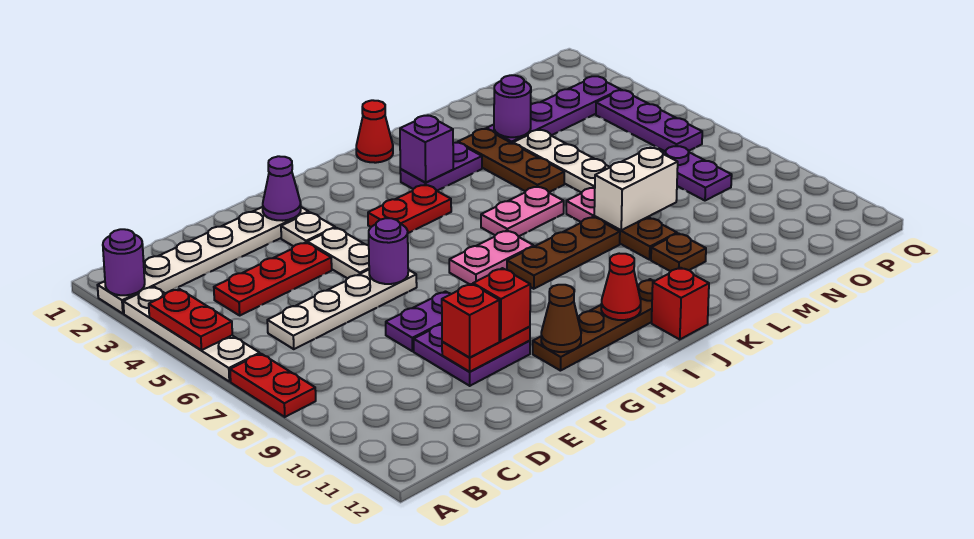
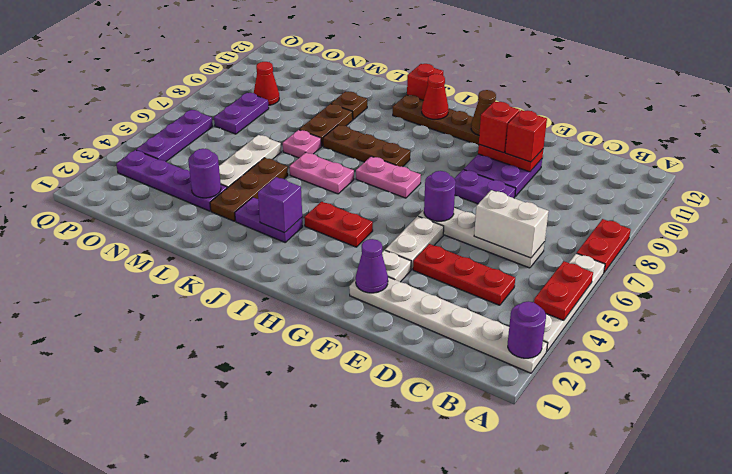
red 1x1 cone [356,100,393,163] -> red 1x1 cone moved to [254,62,279,105]
white 1x2 brick [594,148,678,230] -> white 1x2 brick moved to [474,190,549,258]

